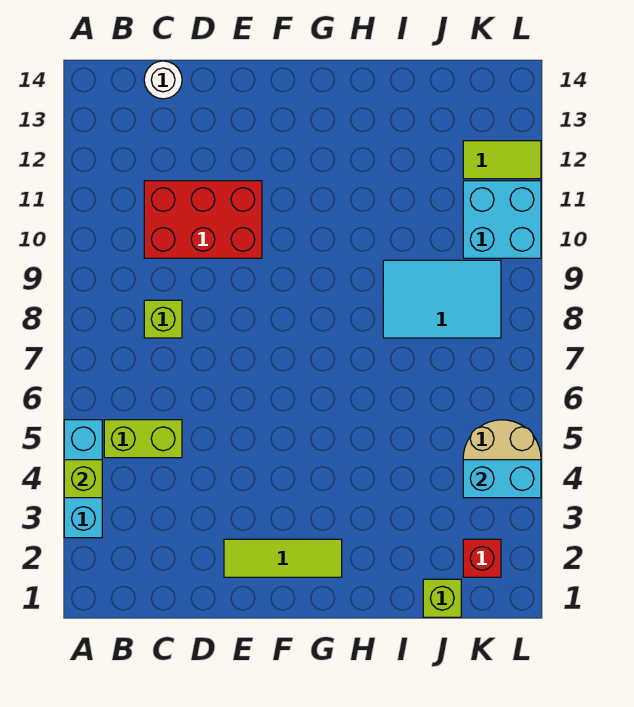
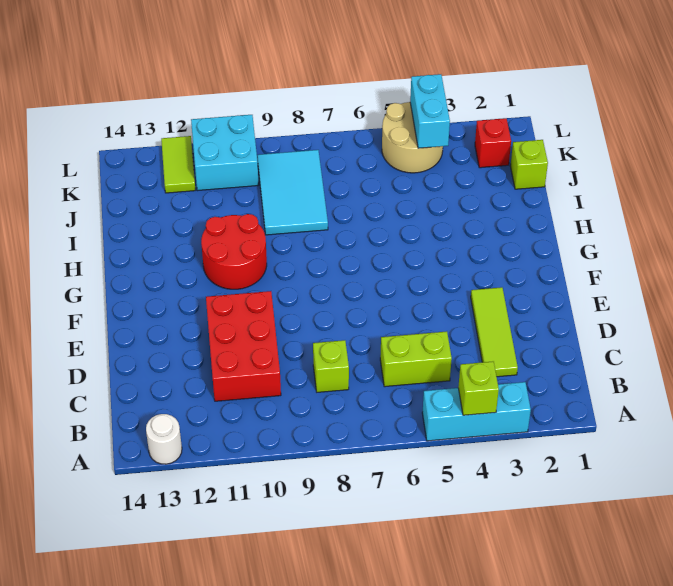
lime 1x2 brick [104,420,182,458] -> lime 1x2 brick turned to [380,331,452,387]
white 1x1 round brick [144,61,182,99] -> white 1x1 round brick moved to [146,414,182,464]
lime 1x3 tile [224,539,342,577] -> lime 1x3 tile moved to [471,287,518,377]
none -> red 2x2 round brick [201,214,267,289]

